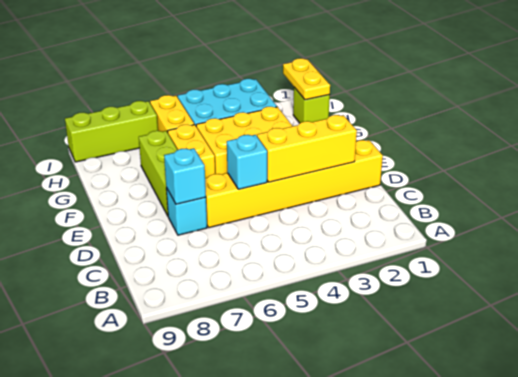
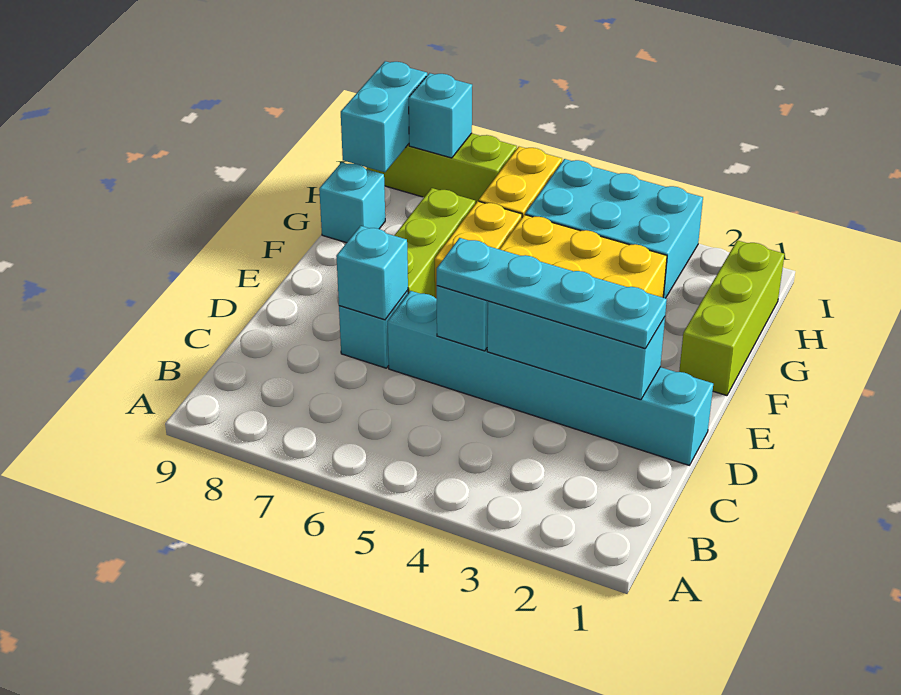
yellow 1x6 brick [205,140,383,228] -> cyan 1x6 brick [387,291,713,465]
yellow 1x3 brick [257,115,357,182] -> cyan 1x3 brick [487,301,665,400]
none -> cyan 1x4 plate [437,238,667,348]
none -> cyan 1x1 brick [319,162,385,243]
lime 1x1 brick [293,87,330,123] -> lime 1x3 brick [679,240,785,396]
yellow 1x2 plate [283,58,330,100] -> none
none -> cyan 1x2 brick [341,61,427,172]
none -> cyan 1x1 brick [409,73,472,158]

